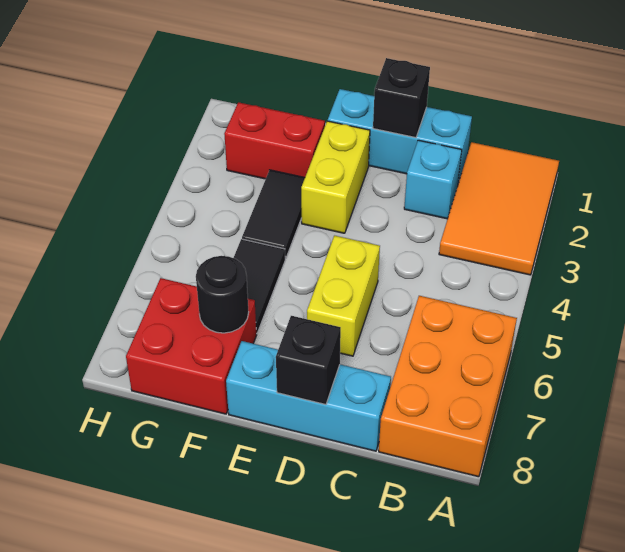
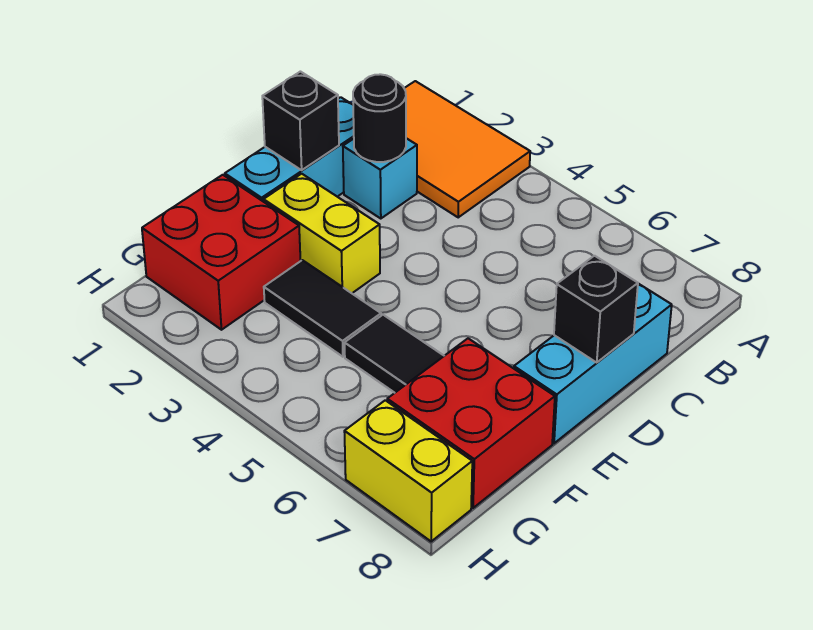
orange 2x3 brick [379,296,517,477] -> none
yellow 1x2 brick [307,236,380,356] -> yellow 1x2 brick moved to [344,400,472,541]
red 1x2 brick [224,102,325,179] -> red 2x2 brick [142,175,300,330]
black 1x1 round brick [196,256,249,333] -> black 1x1 round brick moved to [353,74,406,162]

